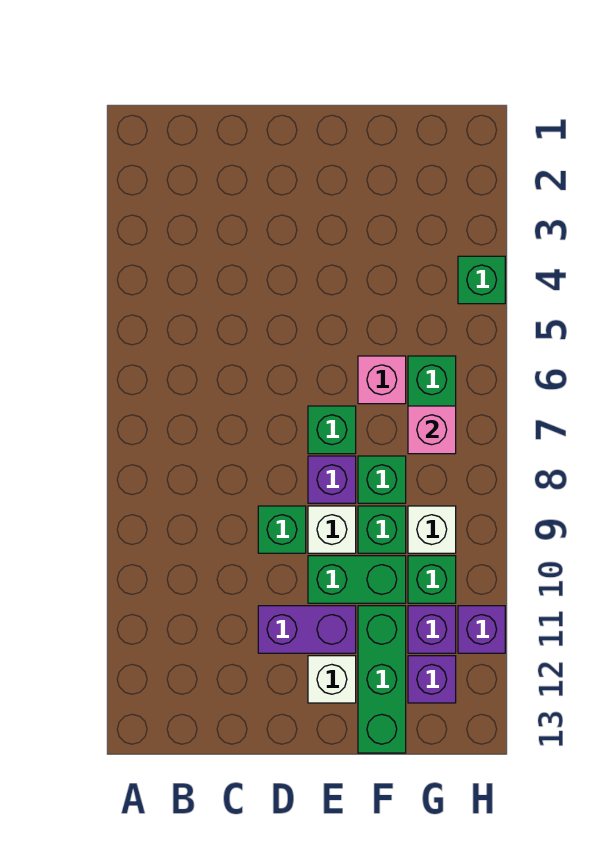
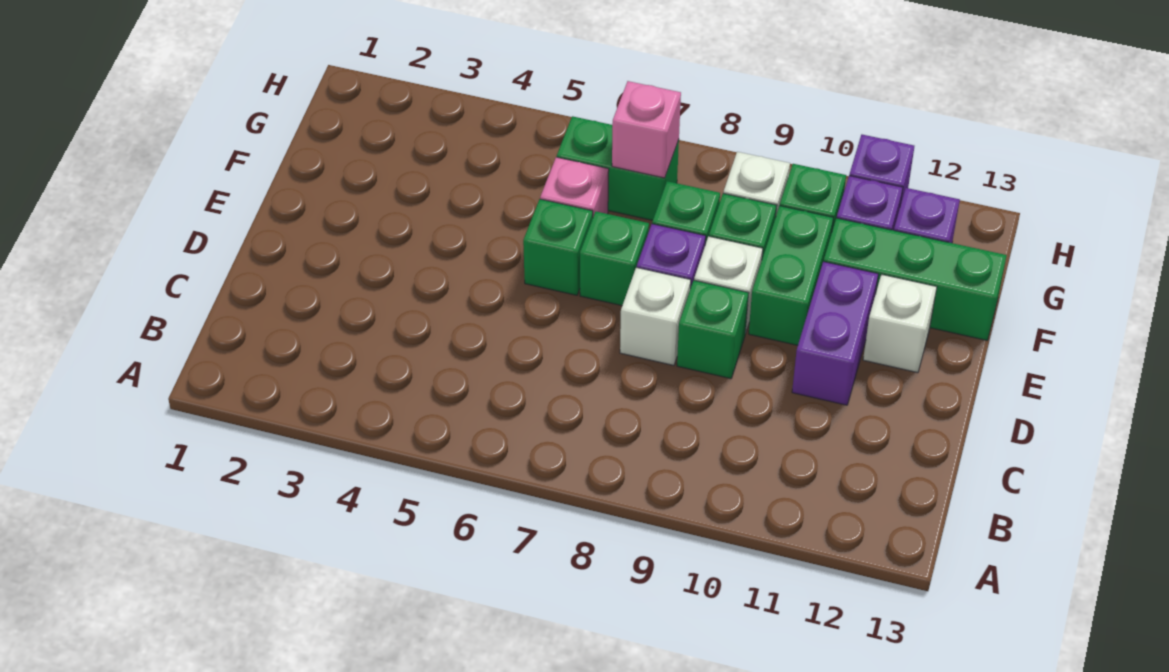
none -> white 1x1 brick [620,267,691,365]
green 1x1 brick [458,256,505,304] -> green 1x1 brick moved to [523,199,593,295]

